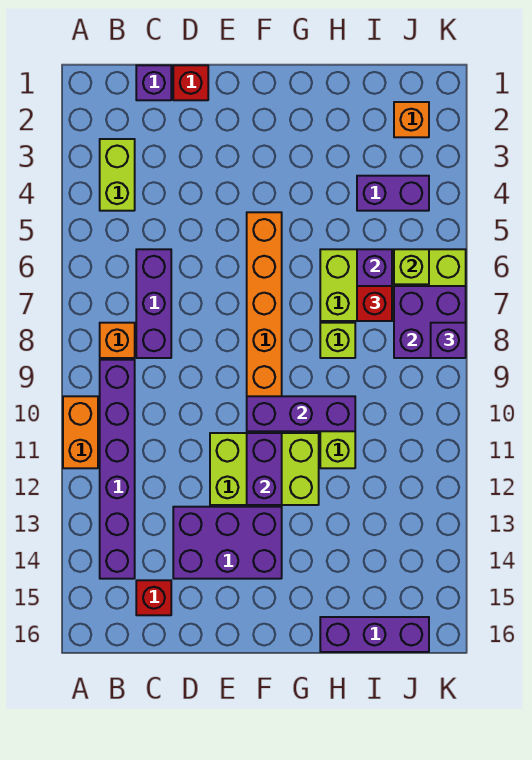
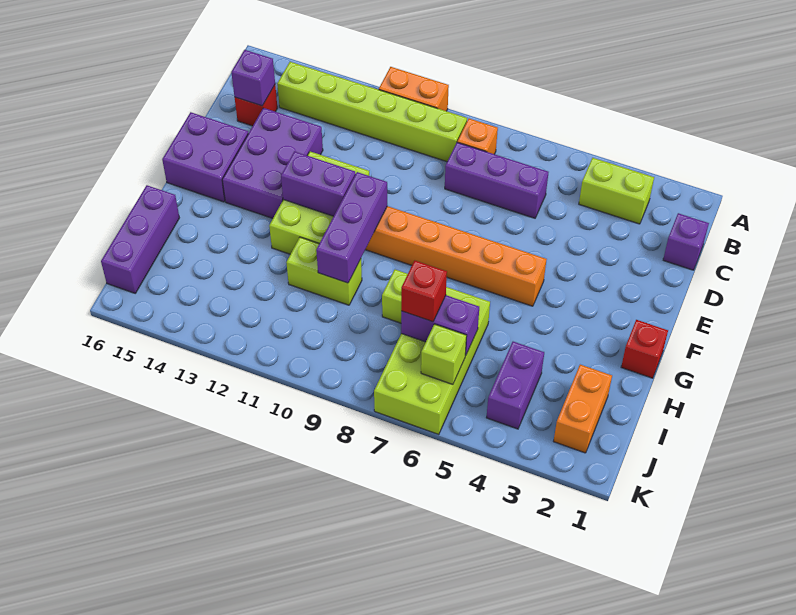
purple 1x6 brick [100,360,135,579] -> lime 1x6 brick [277,62,467,162]
red 1x1 brick [173,65,208,100] -> red 1x1 brick moved to [621,320,668,378]
orange 1x1 brick [394,102,429,137] -> orange 1x2 brick [553,365,612,453]
purple 2x2 brick [394,286,466,358] -> purple 2x2 brick moved to [162,112,248,202]
purple 1x1 brick [431,323,466,358] -> purple 1x1 brick moved to [231,50,275,106]

